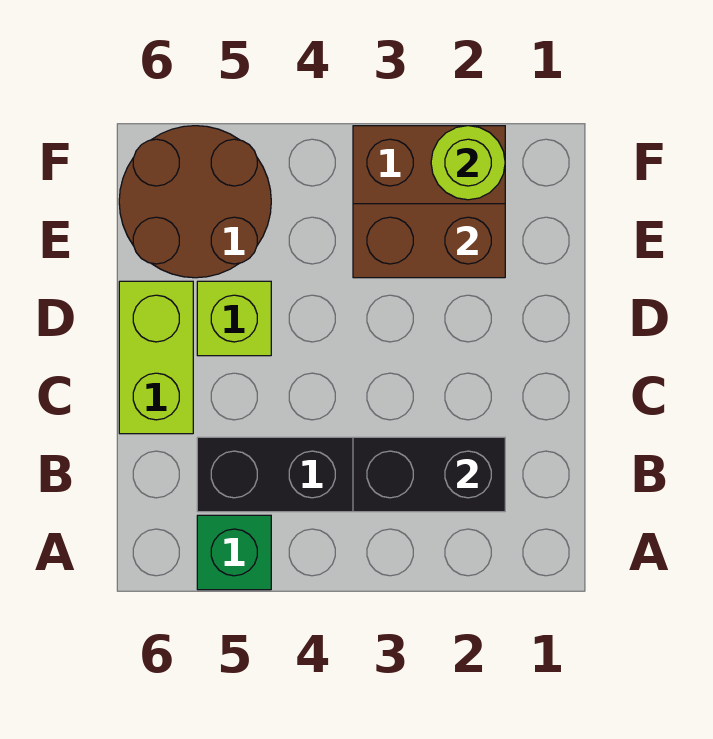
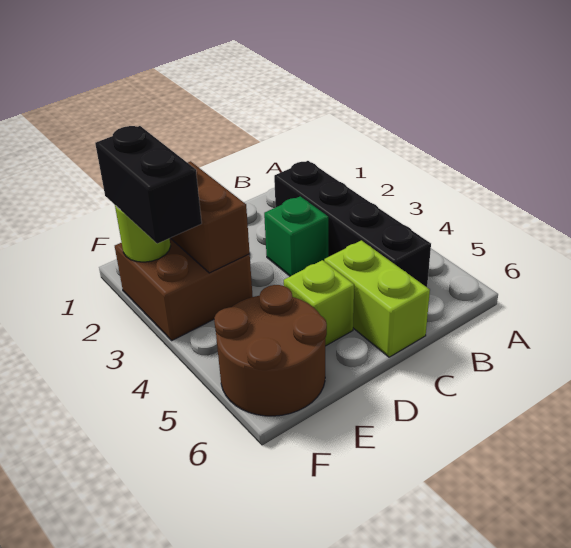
green 1x1 brick [197,515,271,590] -> green 1x1 brick moved to [264,196,328,276]
black 1x2 brick [353,437,505,512] -> black 1x2 brick moved to [95,126,202,244]
lime 1x2 brick [119,281,193,434] -> lime 1x2 brick turned to [324,240,430,357]

